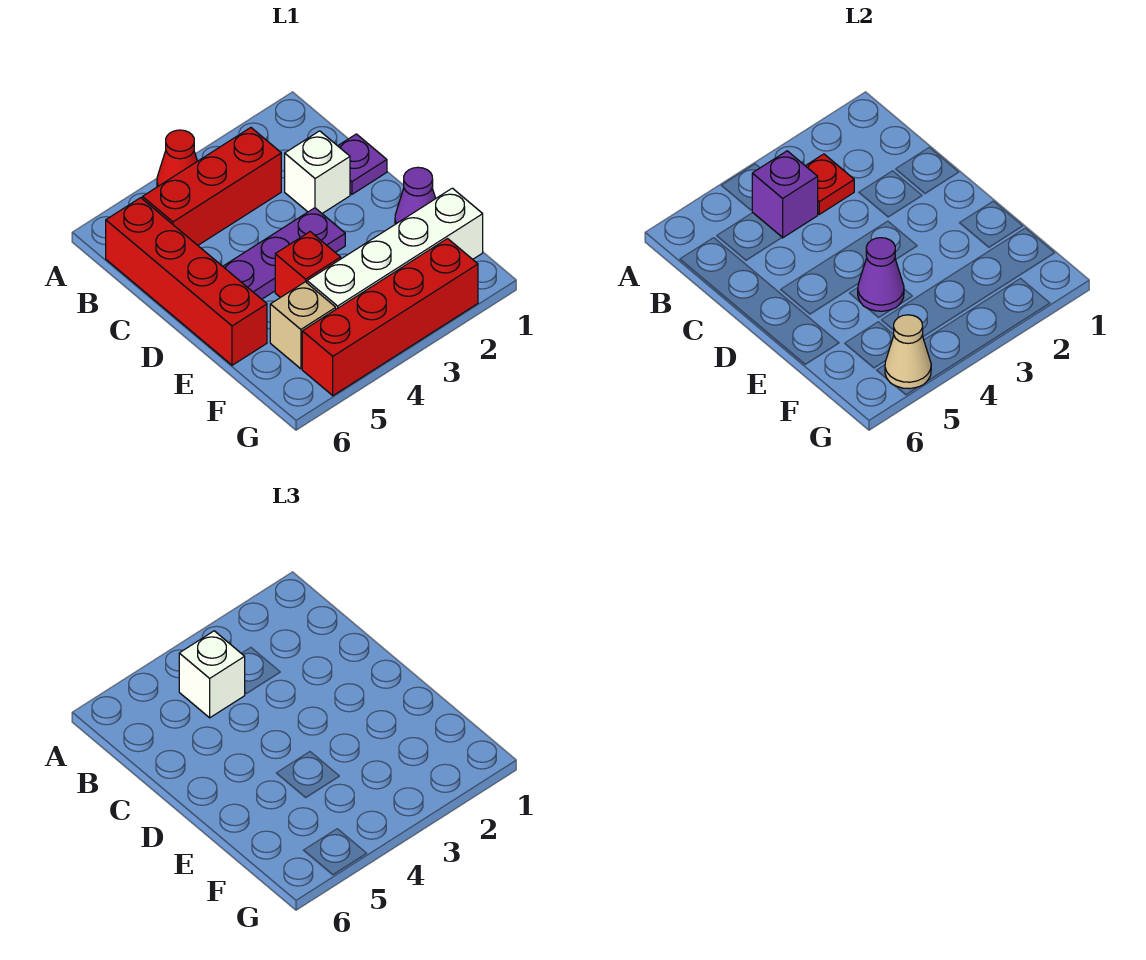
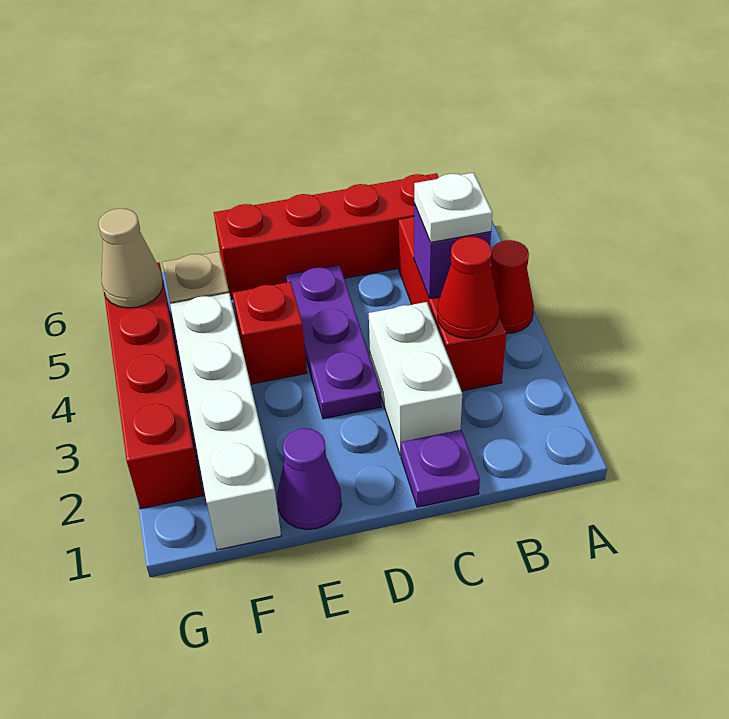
red 1x1 plate [806,154,854,214] -> red 1x1 cone [437,236,499,339]
white 1x1 brick [179,631,245,718] -> white 1x1 plate [414,173,492,242]
white 1x1 brick [285,131,350,213] -> white 1x2 brick [369,302,462,455]
purple 1x1 cone [858,238,904,311] -> none

